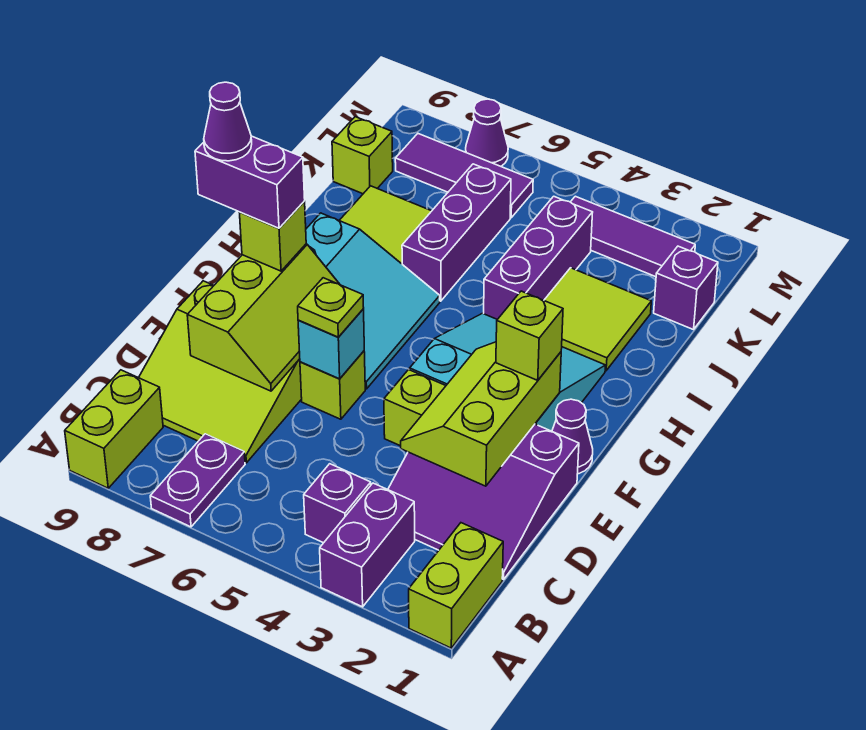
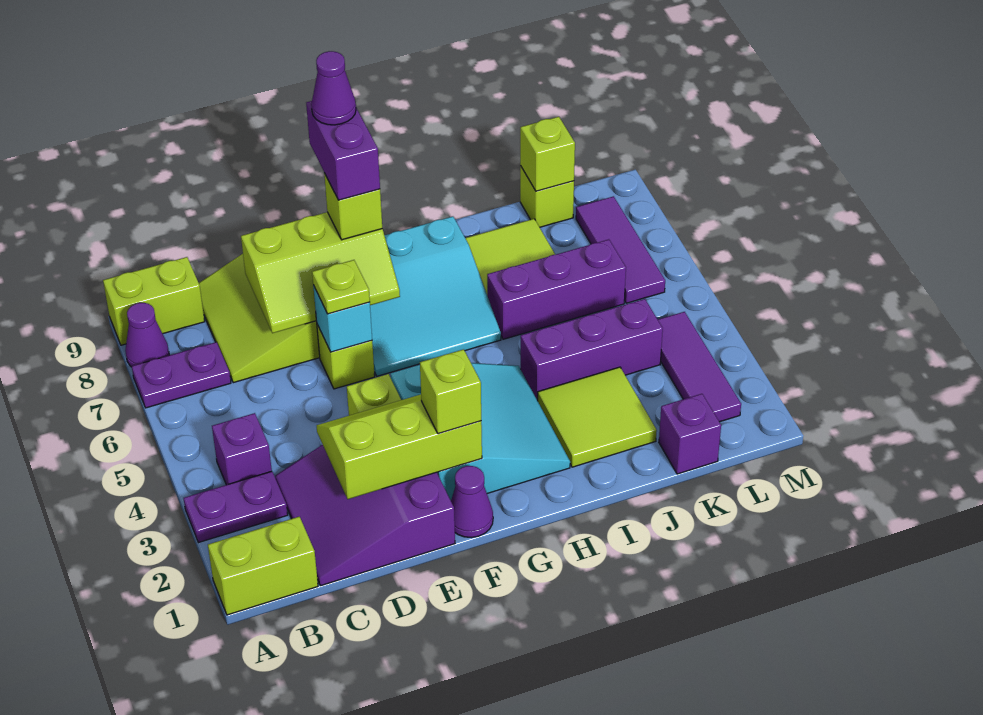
purple 1x2 brick [320,483,415,607] -> purple 1x2 plate [184,471,288,543]
none -> lime 1x1 brick [520,117,575,191]
purple 1x1 cone [466,99,508,166] -> purple 1x1 cone moved to [125,303,169,367]

